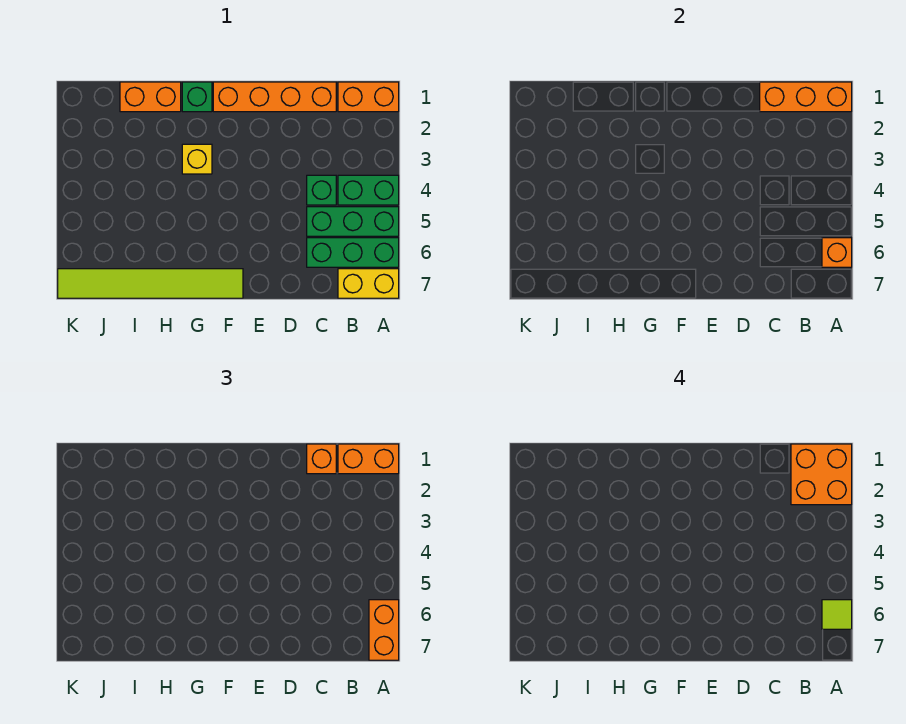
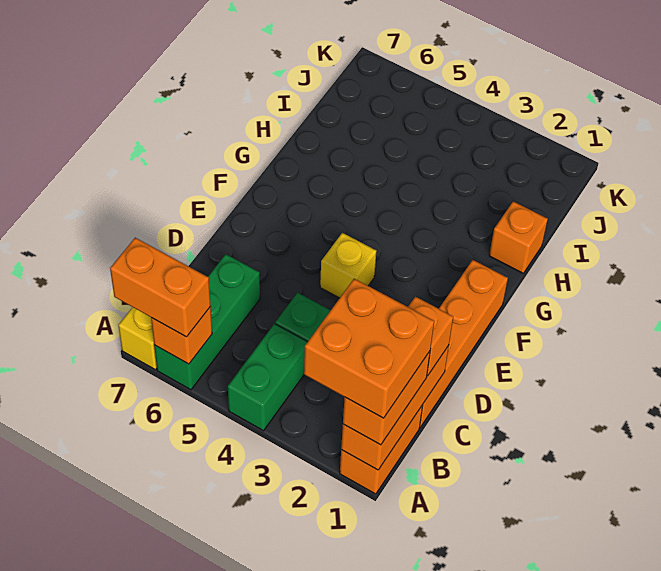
green 1x3 brick [307,207,399,236] -> none
lime 1x1 tile [822,600,852,629] -> none
lime 1x6 tile [58,269,243,298] -> none
green 1x1 brick [182,82,212,112] -> none
yellow 1x1 brick [182,144,212,174] -> yellow 1x1 brick moved to [320,233,376,298]
orange 1x2 brick [120,82,181,112] -> orange 1x1 brick [489,201,548,273]

